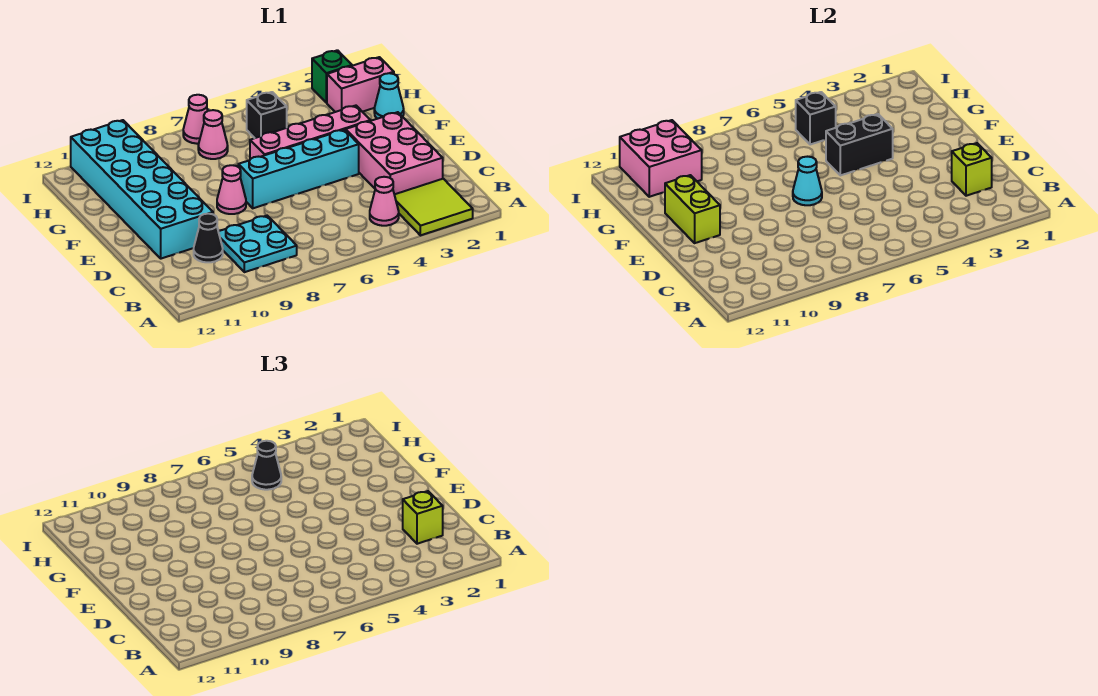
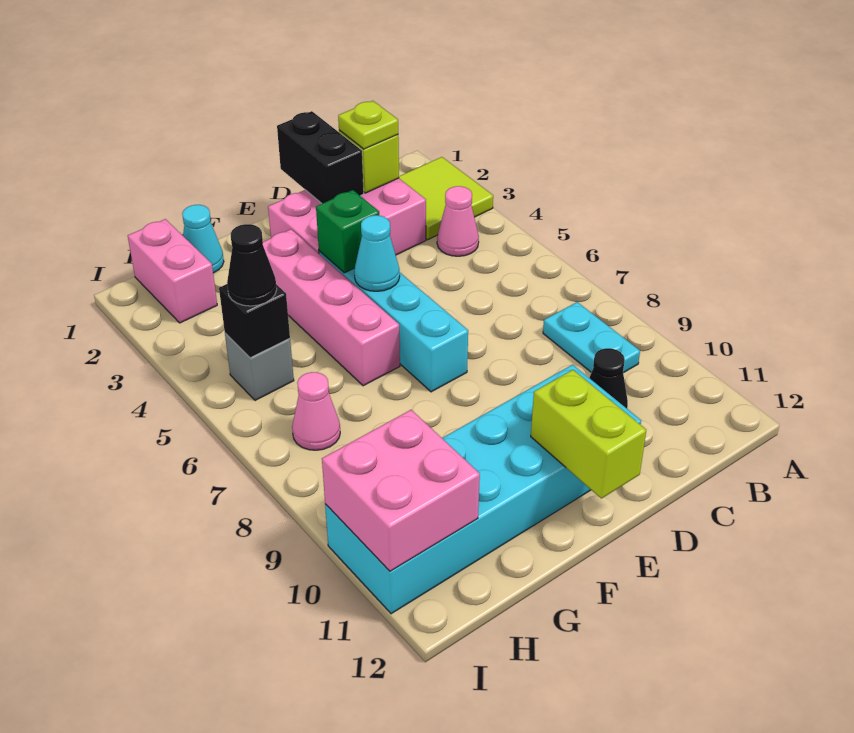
cyan 2x2 plate [218,216,297,272] -> cyan 1x2 plate [543,302,640,373]
lime 1x1 brick [403,491,443,544] -> lime 1x1 plate [338,101,398,149]
cyan 1x1 cone [793,157,822,205] -> cyan 1x1 cone moved to [354,215,400,291]
pink 1x1 cone [217,165,246,214] -> none
lime 1x2 brick [665,175,720,243] -> lime 1x2 brick turned to [531,370,646,499]
black 1x2 brick [826,114,893,175] -> black 1x2 brick moved to [277,111,364,203]
black 1x1 brick [247,92,287,138] -> grey 1x1 brick [225,333,294,401]
green 1x1 brick [312,50,352,103] -> green 1x1 brick moved to [316,190,379,273]
pink 1x1 cone [183,95,208,144] -> none

